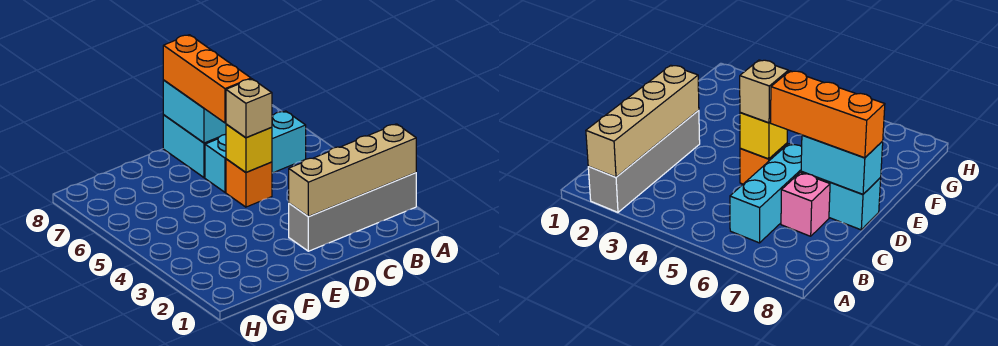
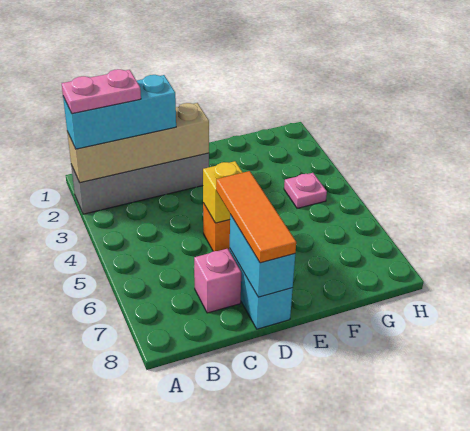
none -> pink 1x2 plate [62,69,141,114]
cyan 1x3 brick [205,111,306,192] -> cyan 1x3 brick moved to [63,75,176,149]
tan 1x1 brick [226,79,272,138] -> none
orange 1x3 brick [163,35,251,123] -> orange 1x3 tile [216,171,296,263]
none -> pink 1x1 plate [284,173,327,208]

